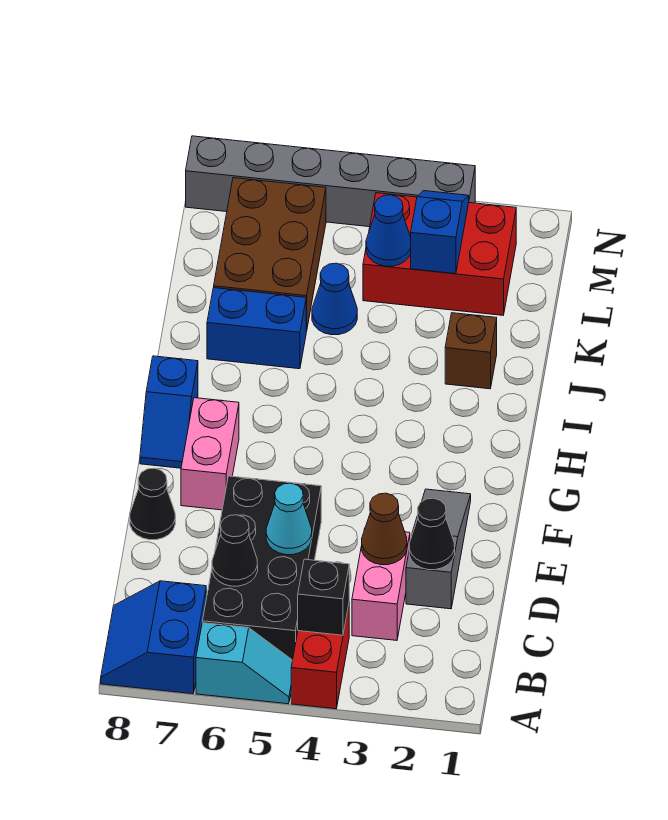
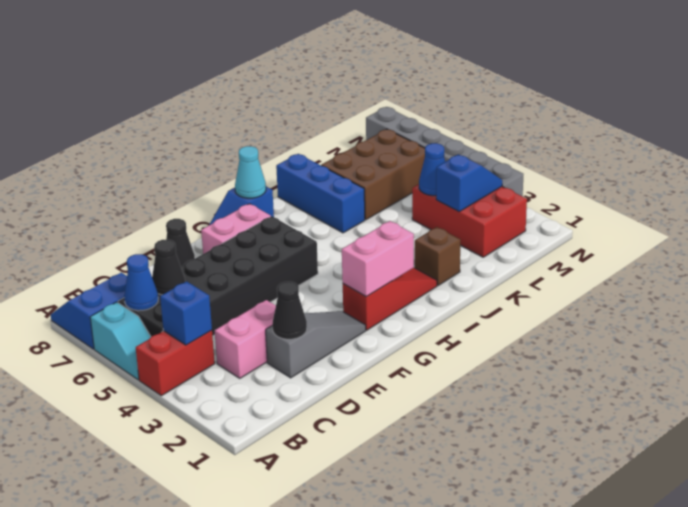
black 1x1 brick [298,559,349,635] -> blue 1x1 brick [160,281,212,345]
black 2x4 brick [203,476,321,660] -> black 2x6 brick [118,216,318,337]
brown 1x1 cone [362,493,407,565] -> none
cyan 1x1 cone [266,483,312,555] -> cyan 1x1 cone moved to [235,146,266,198]
none -> red 1x3 slope [343,268,437,330]
none -> pink 1x2 brick [342,221,414,297]
blue 1x2 brick [207,288,306,369] -> blue 1x3 brick [276,154,365,233]
blue 1x1 cone [312,263,357,335] -> blue 1x1 cone moved to [124,254,158,311]

